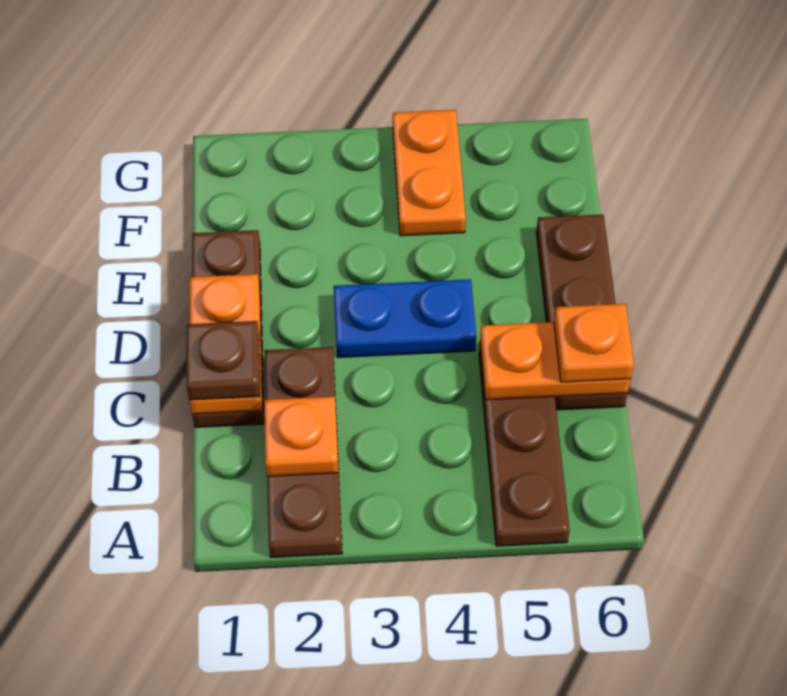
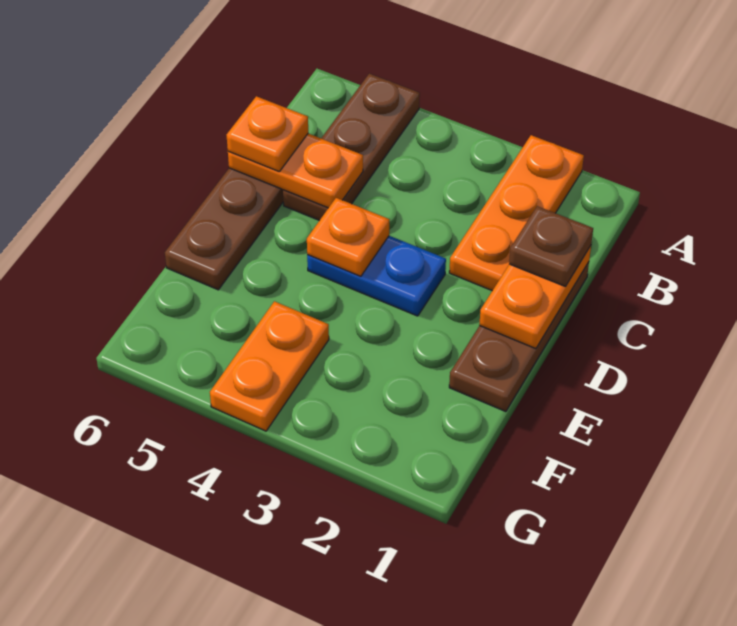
brown 1x3 plate [264,347,342,558] -> orange 1x3 plate [449,135,584,291]
orange 1x1 plate [264,397,339,476] -> orange 1x1 plate moved to [307,198,390,276]

